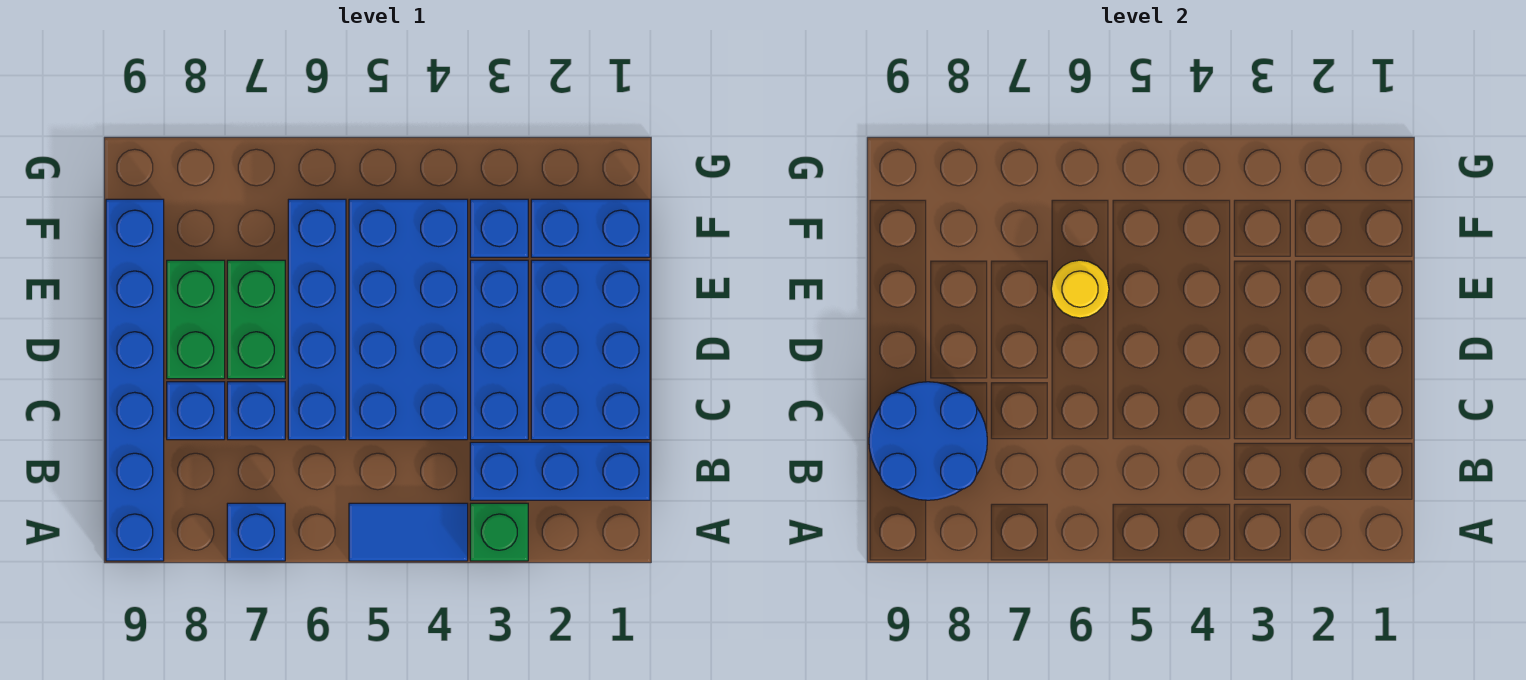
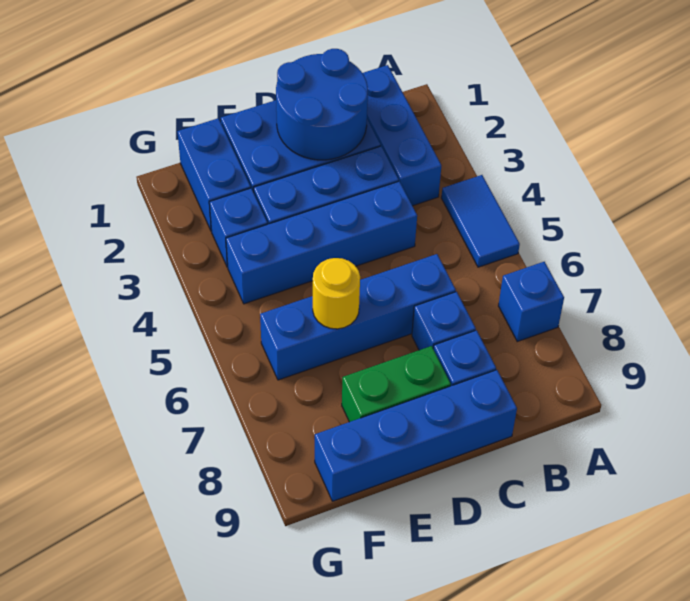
green 1x1 brick [470,503,528,561] -> none
blue 1x6 brick [106,199,164,561] -> blue 1x4 brick [315,370,517,501]
blue 2x2 round brick [869,382,987,500] -> blue 2x2 round brick moved to [276,49,368,160]
blue 2x4 brick [349,199,468,440] -> blue 1x4 brick [226,181,417,304]
green 1x2 brick [227,260,285,379] -> none

